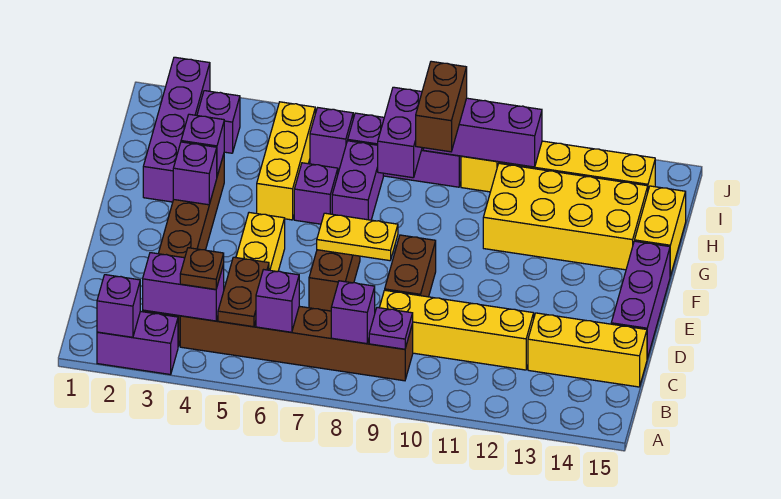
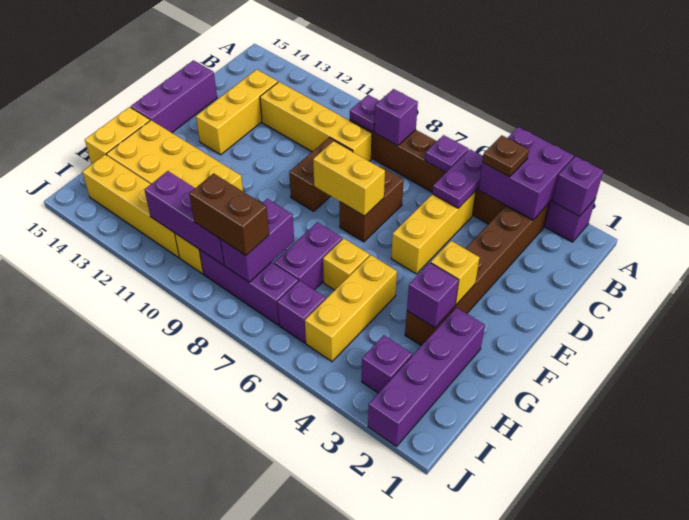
purple 1x2 brick [143,253,224,321] -> purple 2x2 brick [478,127,574,220]
brown 1x2 plate [218,257,269,327] -> purple 1x2 plate [432,149,483,208]
purple 1x1 brick [256,270,299,332] -> purple 1x1 plate [425,135,469,172]
yellow 1x3 brick [528,313,647,387] -> yellow 1x3 brick turned to [196,69,278,155]
yellow 1x2 plate [317,213,398,261] -> yellow 1x2 brick [313,141,385,216]
purple 1x1 brick [173,142,217,205] -> yellow 1x1 brick [431,241,480,305]
purple 1x1 brick [294,163,338,224] -> yellow 1x1 brick [323,238,369,290]
brown 1x2 brick [416,61,467,152] -> brown 1x2 brick turned to [189,173,269,255]

